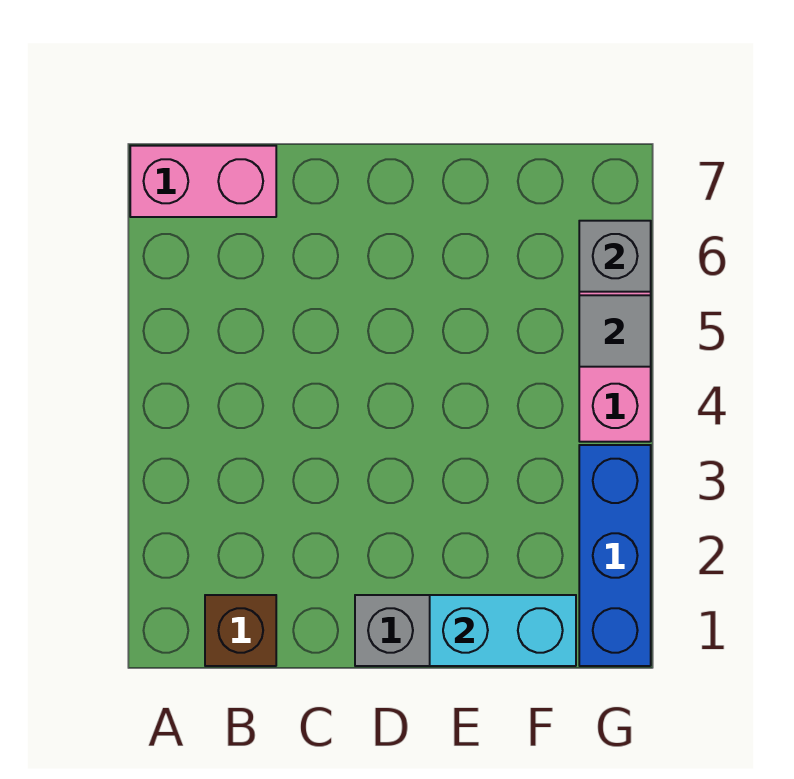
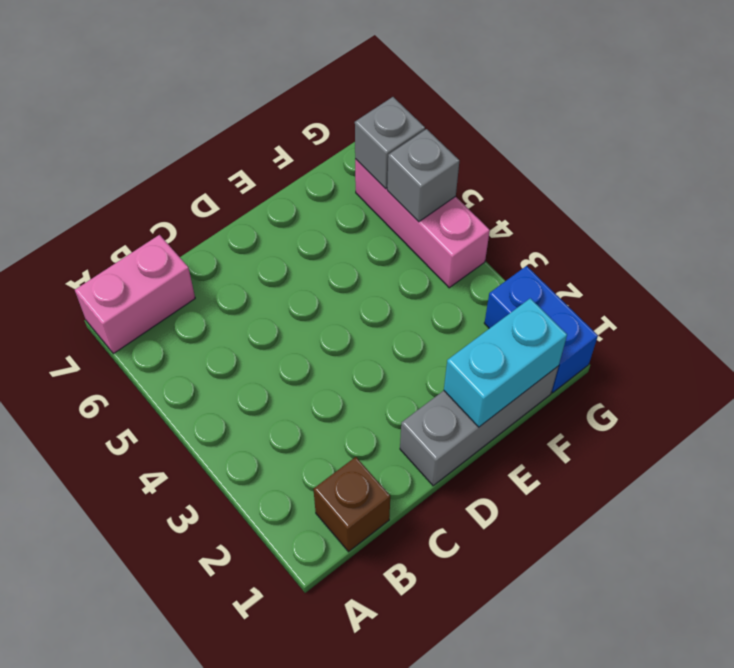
blue 1x3 brick [579,445,651,666] -> blue 1x2 brick [484,266,598,393]
grey 1x1 tile [579,295,651,367] -> grey 1x1 brick [387,129,459,222]

